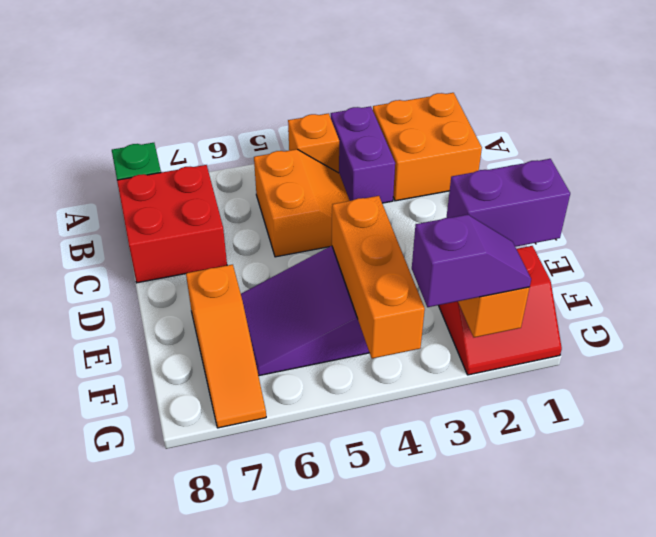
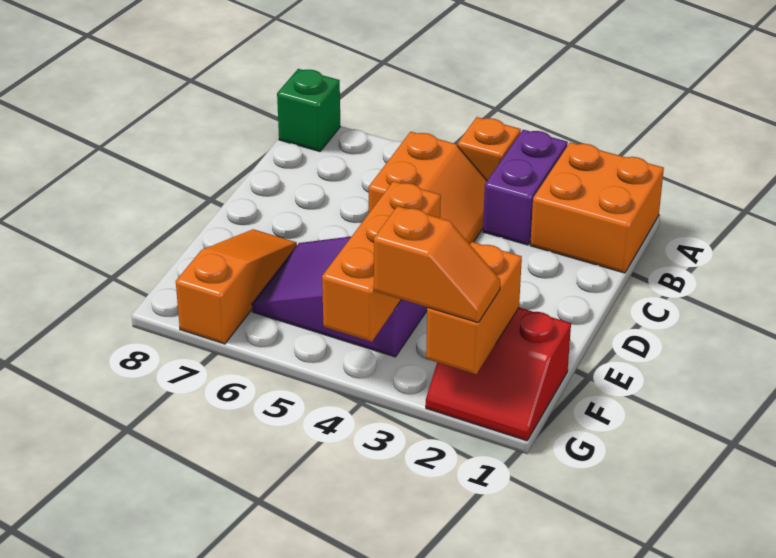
red 2x2 brick [117,165,227,283] -> none
orange 1x3 slope [186,265,266,428] -> orange 1x3 slope turned to [176,229,297,344]
purple 1x2 brick [446,159,570,247] -> none
purple 1x2 slope [412,215,531,307] -> orange 1x2 slope [374,206,500,323]

